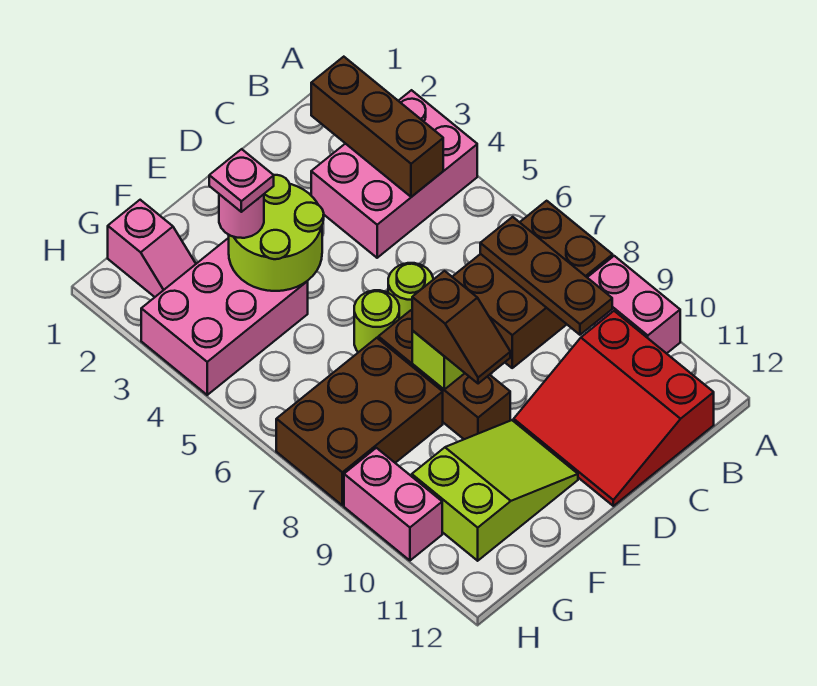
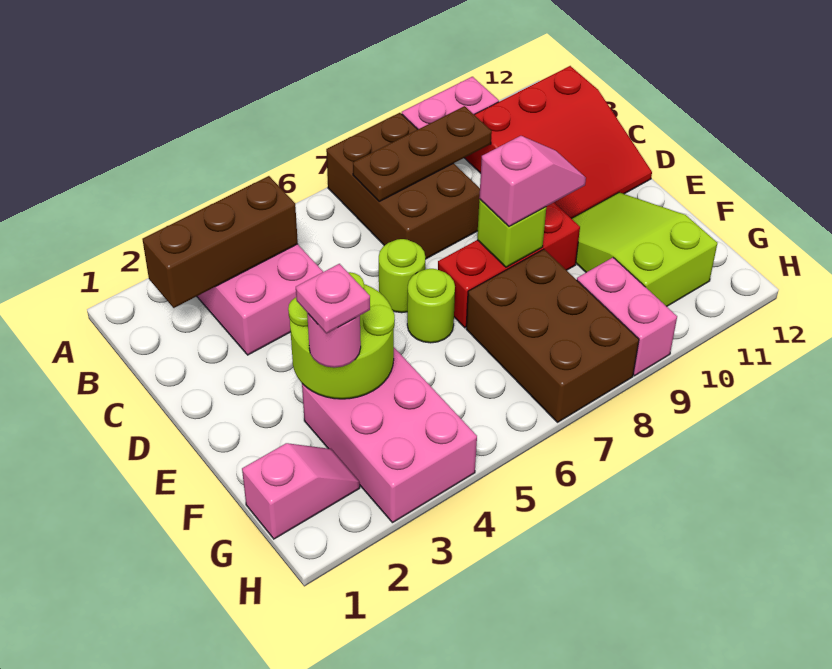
brown 1x3 brick [378,310,510,439] -> red 1x3 brick [438,203,580,328]
brown 1x2 slope [412,271,510,384] -> pink 1x2 slope [479,136,586,226]
pink 1x2 brick [344,448,442,560] -> pink 1x2 brick turned to [577,258,677,376]

